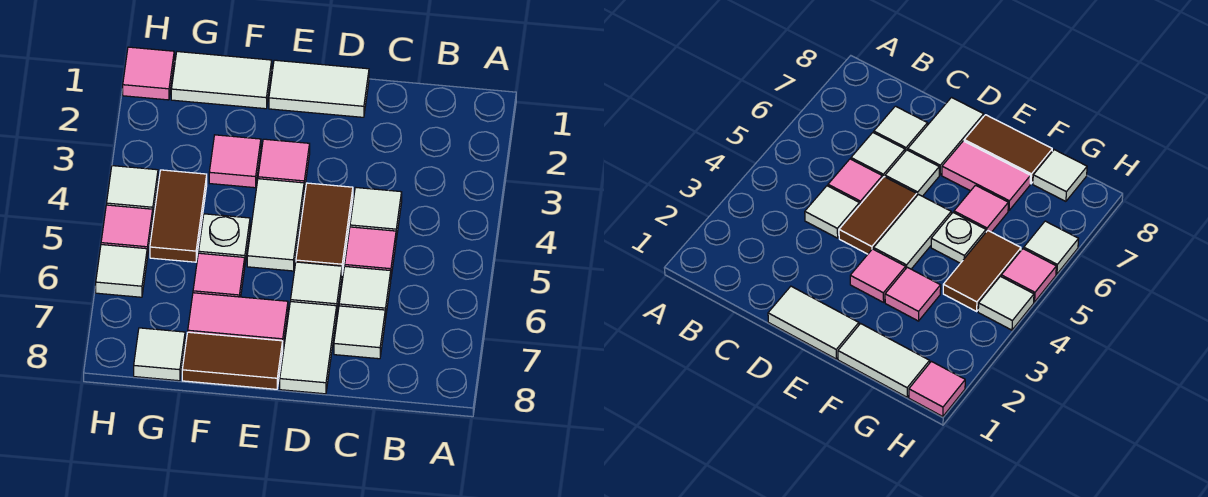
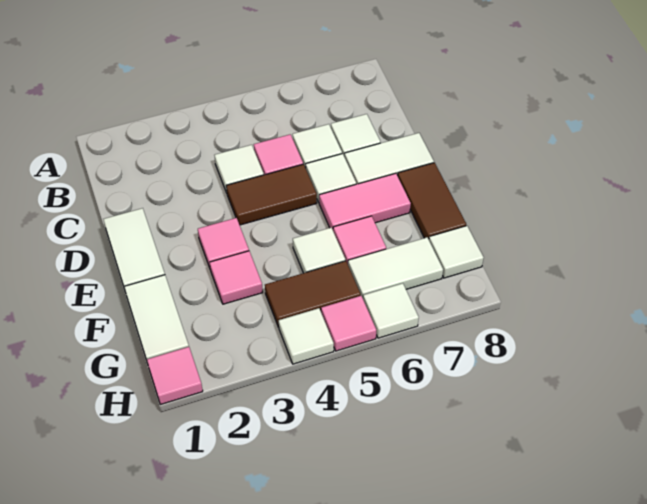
white 1x2 tile [247,179,304,271] -> white 1x2 tile moved to [348,237,443,298]
pink 1x2 tile [188,293,288,345] -> pink 1x2 tile turned to [319,173,411,229]
white 1x1 plate [199,214,250,262] -> white 1x1 tile [293,228,345,273]

